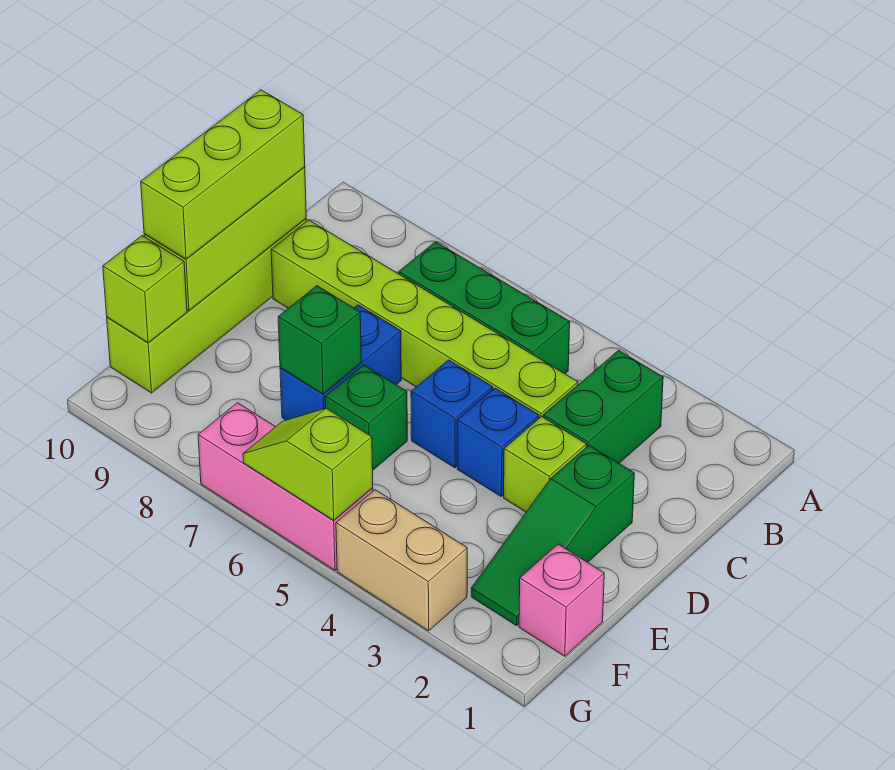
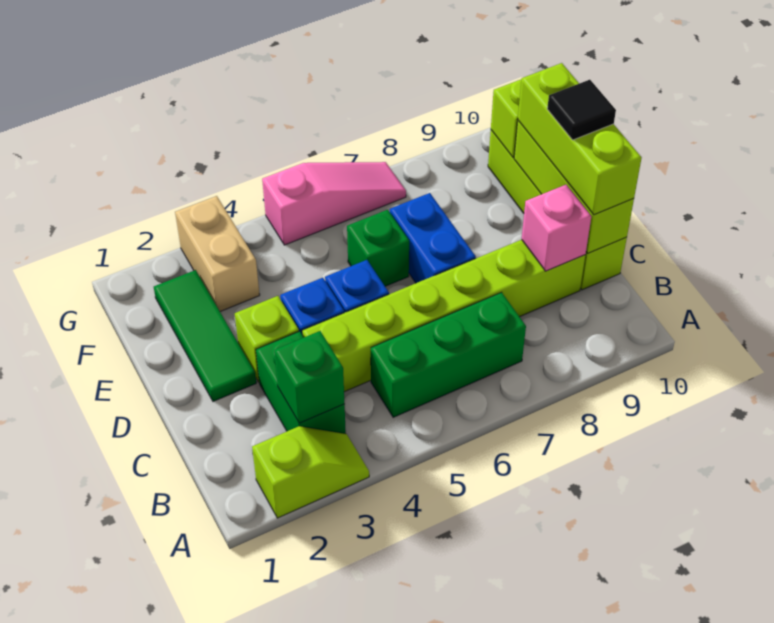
green 1x3 slope [471,445,634,626] -> green 1x3 tile [154,270,256,401]
none -> black 1x1 tile [547,80,616,140]
green 1x1 brick [278,286,361,394] -> green 1x1 brick moved to [274,331,345,423]
pink 1x1 brick [519,544,604,656] -> pink 1x1 brick moved to [522,185,591,271]
tan 1x2 brick [336,490,467,631] -> tan 1x2 brick turned to [175,196,260,311]
pink 1x3 brick [198,403,373,570] -> pink 1x3 slope [262,162,406,245]
lime 1x2 slope [243,408,373,521] -> lime 1x2 slope moved to [252,426,369,518]

